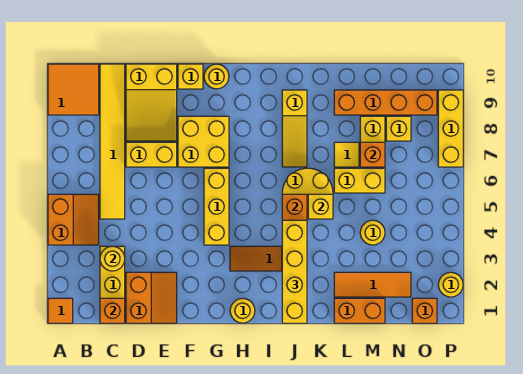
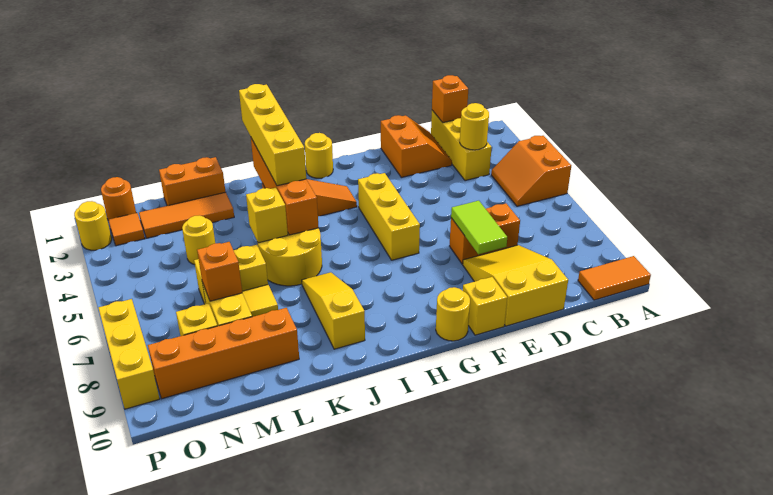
orange 1x1 tile [48,298,73,323] -> orange 1x1 tile moved to [108,213,145,246]
orange 2x2 tile [48,64,99,115] -> orange 1x2 tile [578,256,651,300]
yellow 1x6 tile [100,64,125,219] -> none
orange 2x2 slope [126,272,177,323] -> orange 2x2 slope turned to [381,115,452,177]
yellow 1x2 brick [126,142,177,167] -> orange 1x2 brick [450,203,520,264]
none -> lime 1x2 tile [451,201,507,254]
yellow 2x2 brick [178,116,229,167] -> none
orange 1x1 brick [412,298,437,323] -> orange 1x1 round brick [101,177,136,220]

